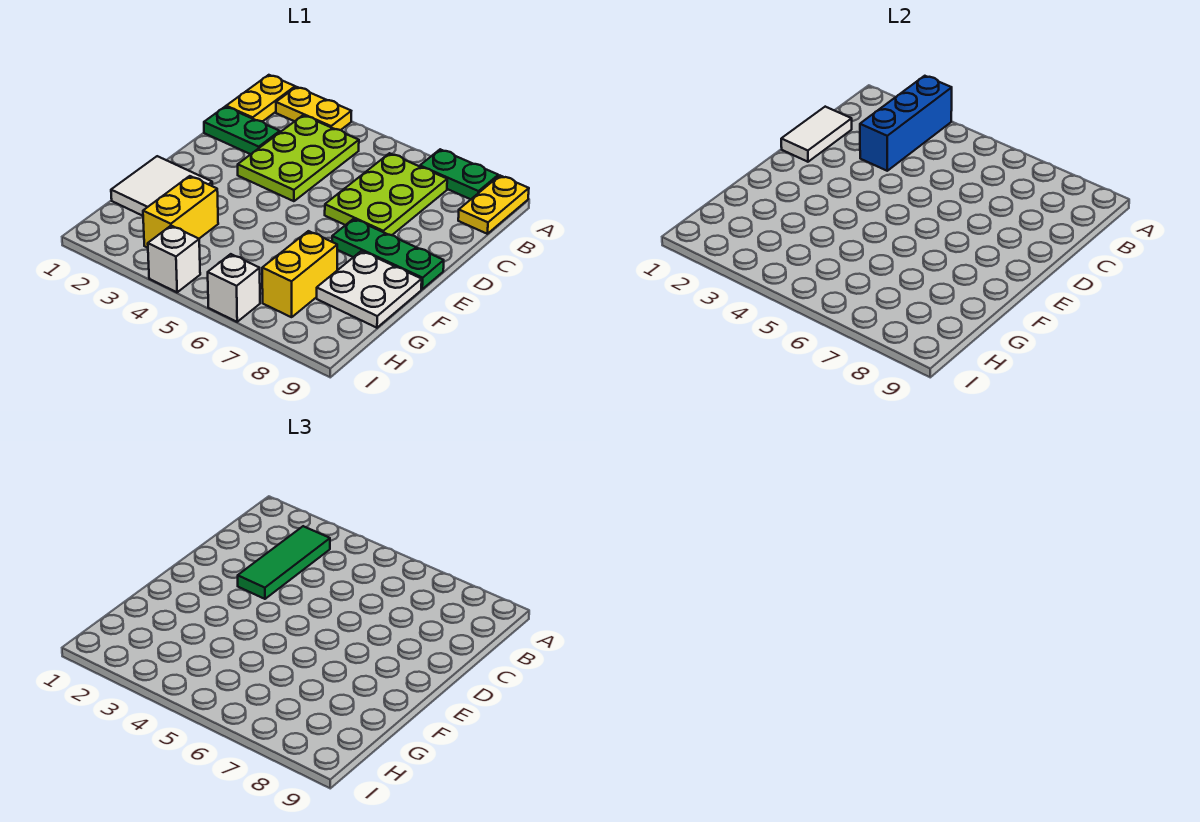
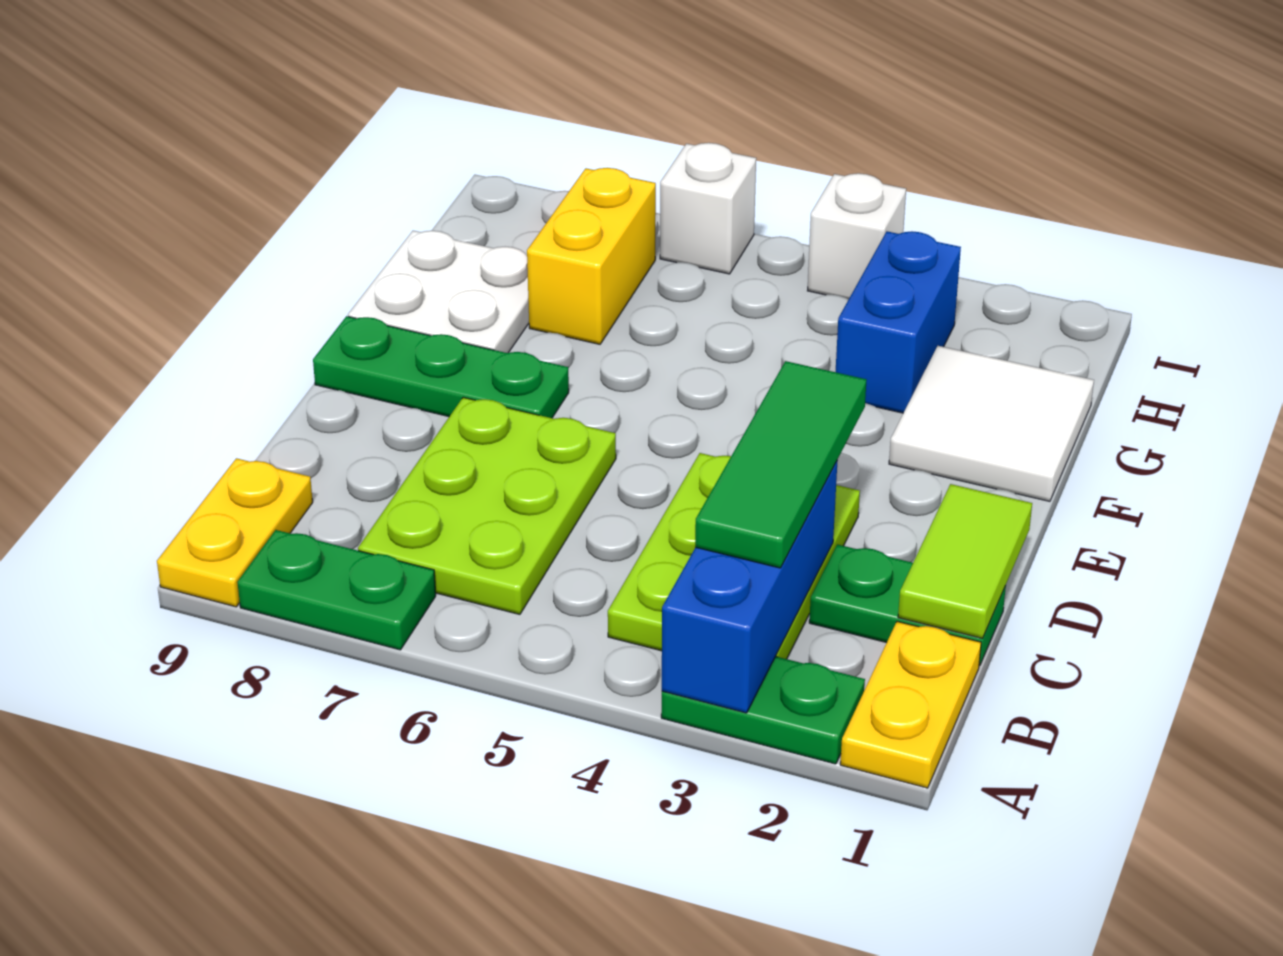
yellow 1x2 plate [276,87,351,130] -> green 1x2 plate [661,656,865,764]
white 1x2 tile [781,107,852,162] -> lime 1x2 tile [898,484,1032,638]
yellow 1x2 brick [143,176,218,248] -> blue 1x2 brick [836,231,961,413]

